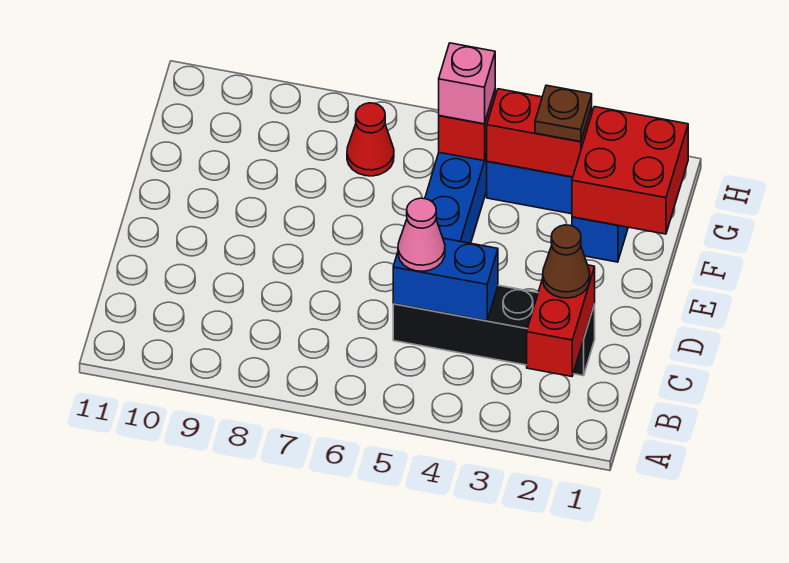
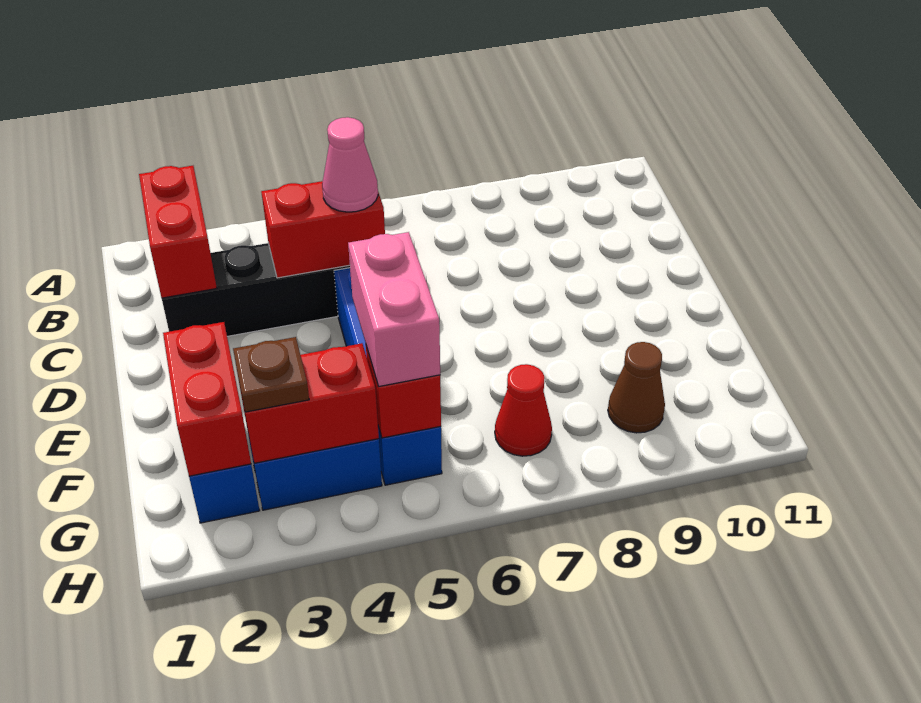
brown 1x1 cone [543,225,590,298] -> brown 1x1 cone moved to [608,342,665,433]
blue 1x2 brick [393,238,498,321] -> red 1x2 brick [261,181,385,278]
red 2x2 brick [572,107,688,234] -> red 1x2 brick [163,322,251,476]
pink 1x1 brick [439,43,495,124] -> pink 1x2 brick [348,232,440,387]

